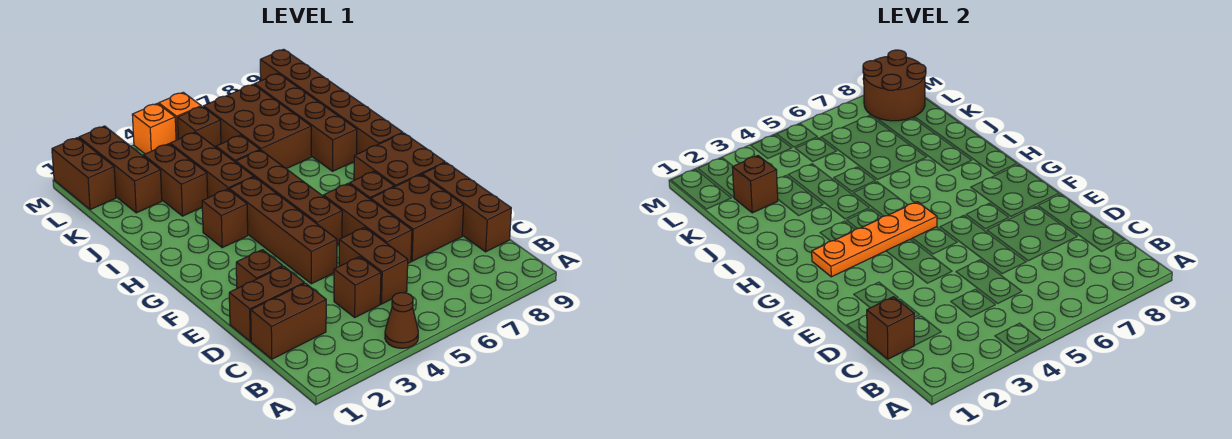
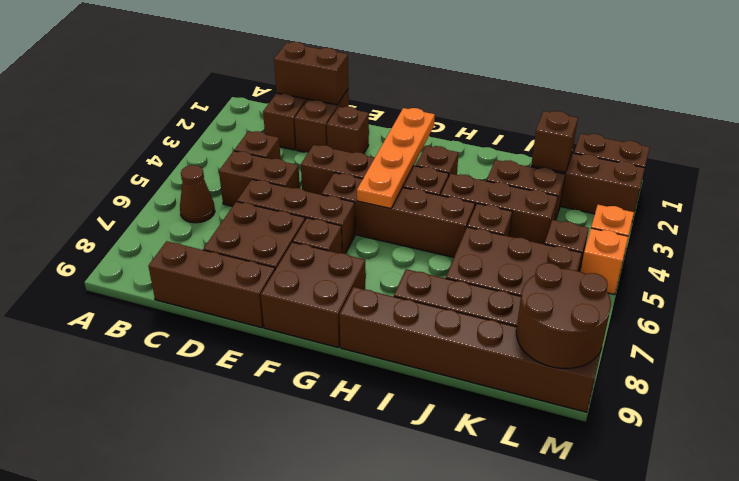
brown 1x1 cone [385,293,418,348] -> brown 1x1 cone moved to [180,165,215,223]
brown 1x1 brick [867,297,914,359] -> brown 1x2 brick [274,42,348,105]

